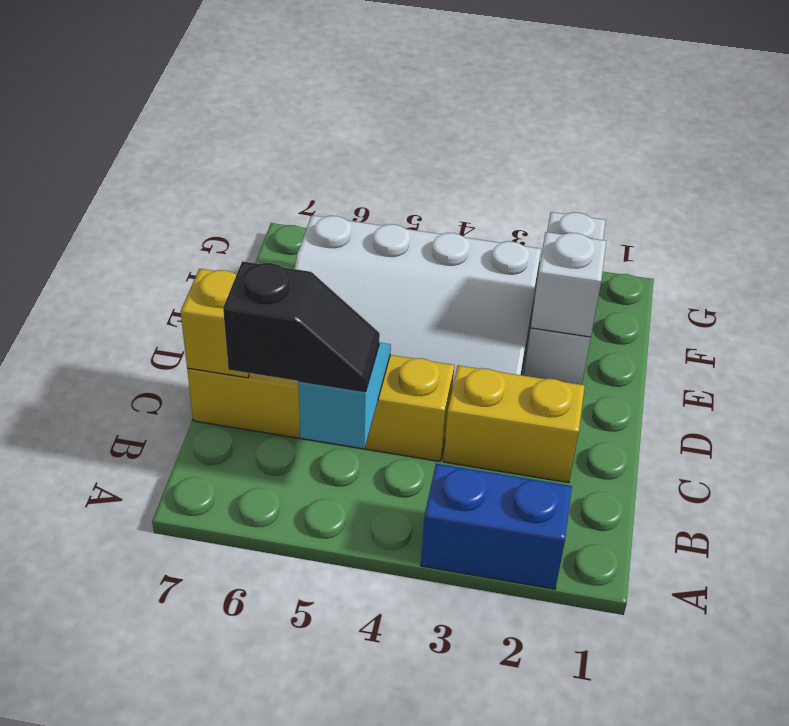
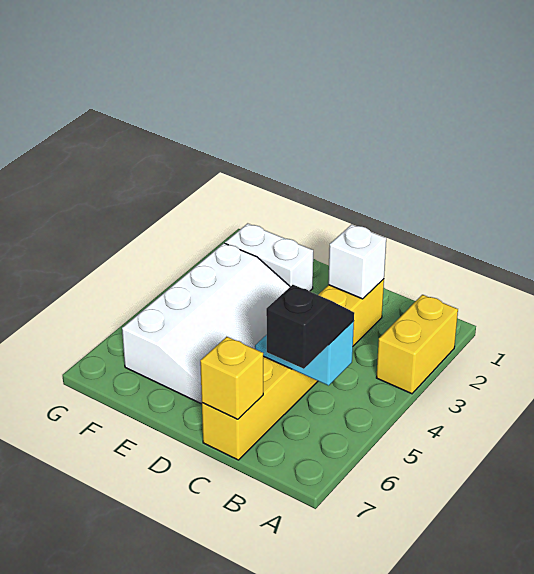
blue 1x2 brick [421,464,572,589] -> yellow 1x2 brick [376,295,458,394]
white 1x3 brick [524,212,606,385] -> white 1x2 brick [225,223,313,291]
white 1x1 brick [531,232,606,337] -> white 1x1 brick moved to [328,224,386,299]

